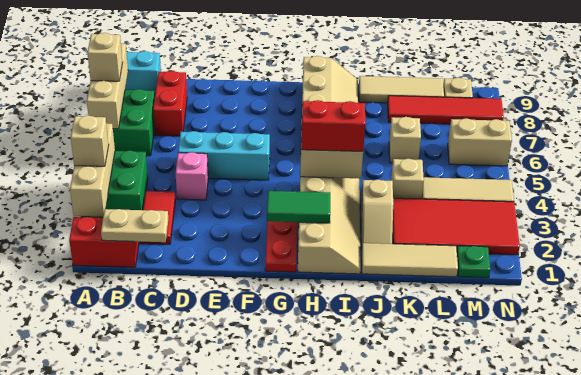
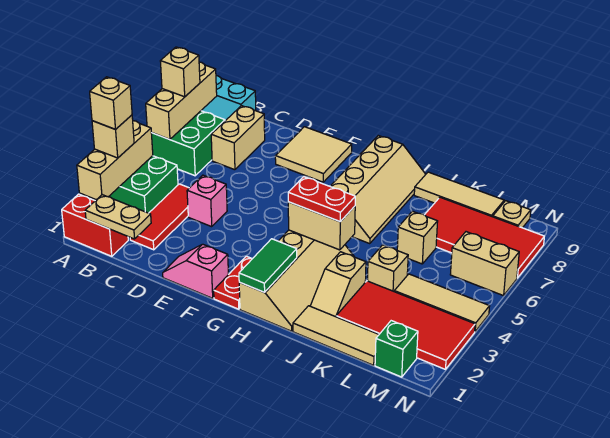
none -> tan 1x1 brick [90,77,132,129]
red 1x2 tile [140,191,175,244] -> red 1x3 tile [130,184,189,250]
red 1x2 brick [153,71,187,136] -> tan 1x2 brick [211,106,265,170]
cyan 1x3 brick [178,131,270,180] -> none
none -> pink 1x2 slope [163,244,228,298]
none -> tan 2x2 tile [275,127,352,182]
green 1x2 tile [267,191,330,223] -> green 1x2 tile turned to [239,239,297,292]
red 1x2 brick [301,100,365,151] -> red 1x2 plate [288,177,355,222]
red 1x4 tile [388,96,504,124] -> red 2x4 tile [425,197,544,278]
green 1x1 plate [457,246,490,278] -> green 1x1 brick [375,321,418,377]

